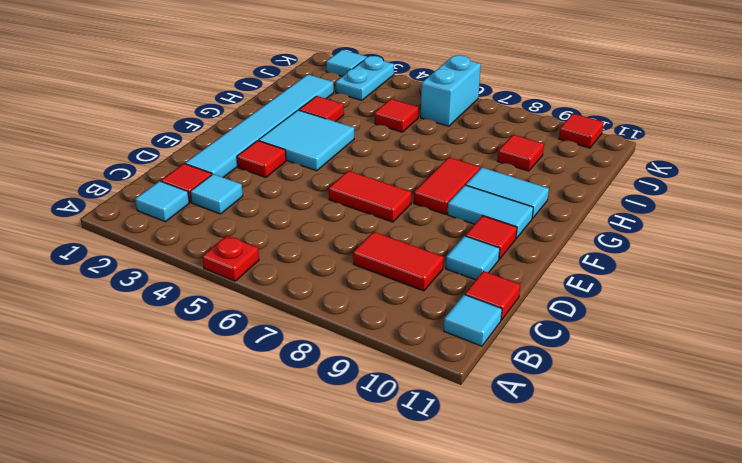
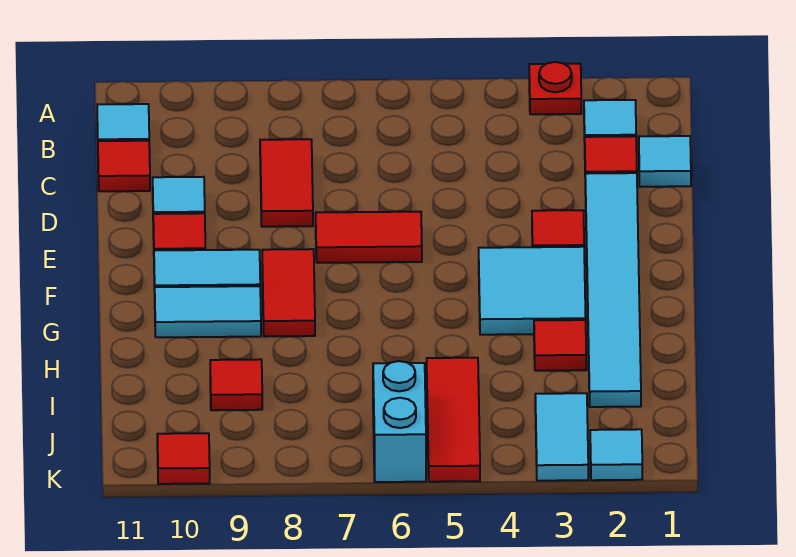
red 1x1 plate [202,236,259,281] -> red 1x1 plate moved to [529,62,581,114]
cyan 1x1 tile [190,174,243,214] -> cyan 1x1 tile moved to [639,136,691,187]
red 1x2 tile [353,232,444,291] -> red 1x2 tile turned to [260,139,313,227]
red 1x1 tile [375,99,419,132] -> red 1x3 tile [427,358,480,482]
cyan 1x2 plate [336,56,394,100] -> cyan 1x2 tile [535,393,588,481]

